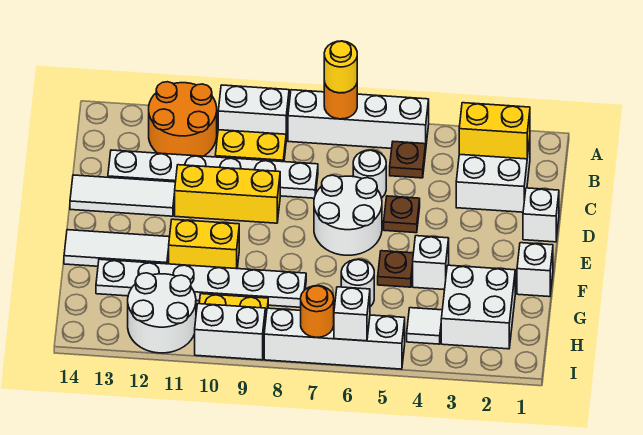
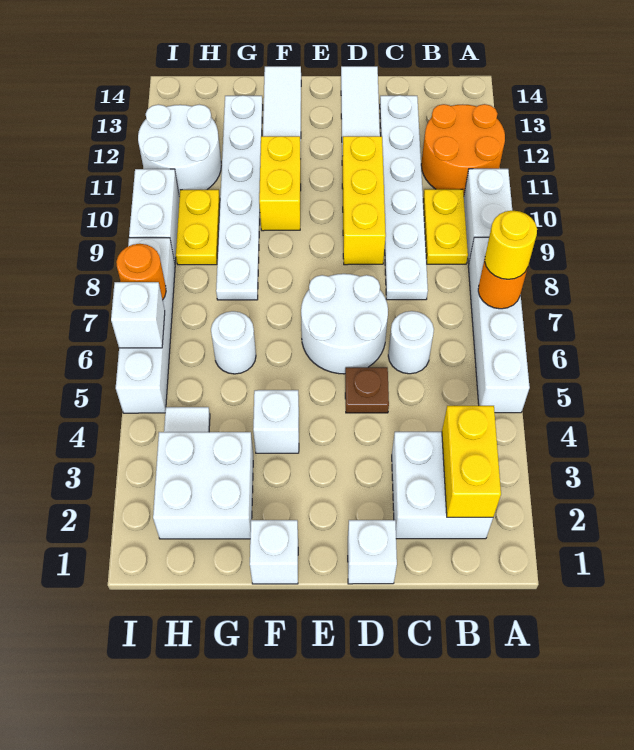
brown 1x1 plate [390,141,426,178] -> none
brown 1x1 plate [378,251,413,287] -> none

